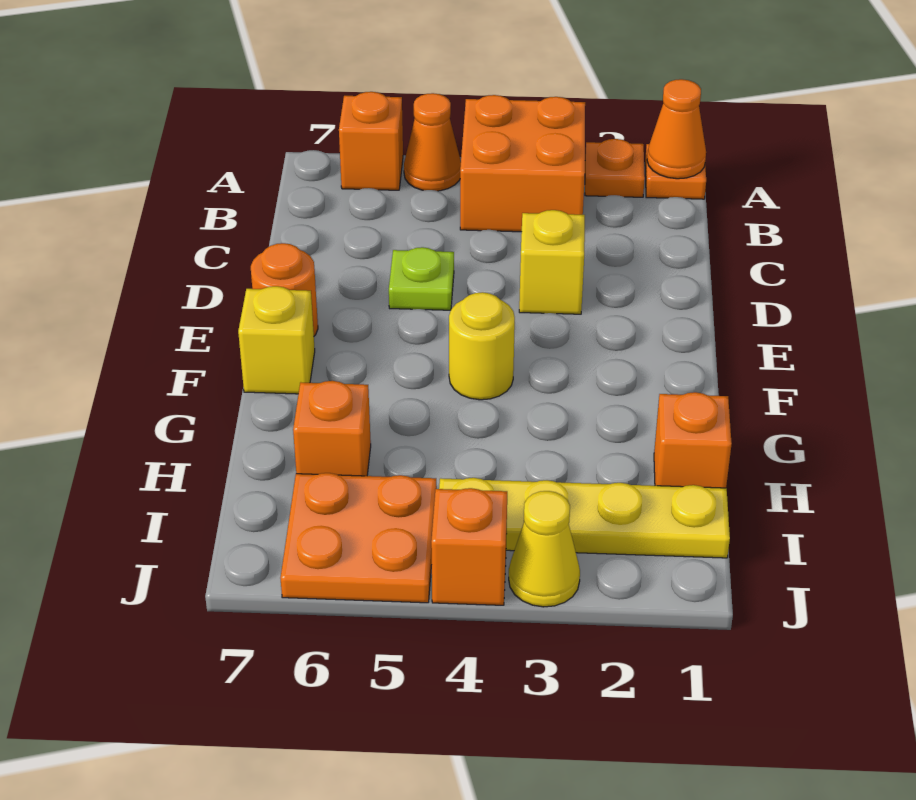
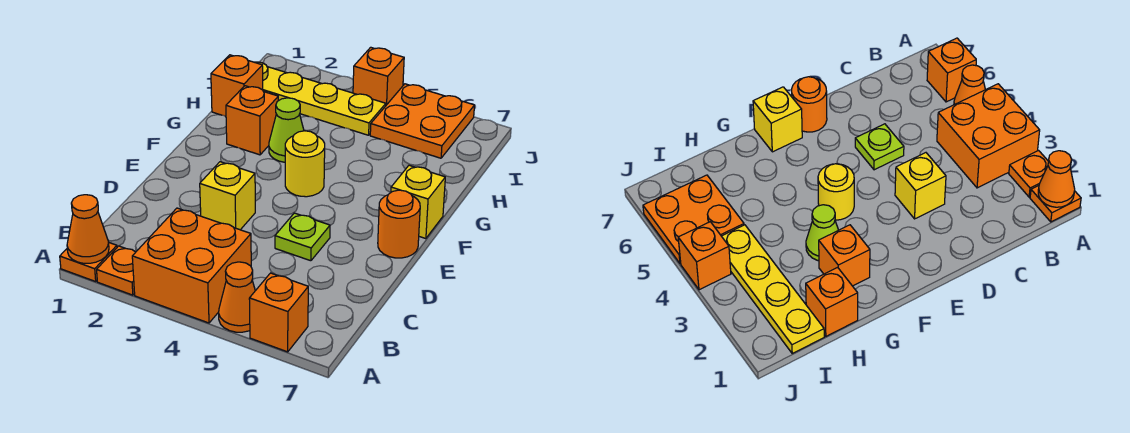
none -> lime 1x1 cone [269,98,304,162]
orange 1x1 brick [293,381,371,476] -> orange 1x1 brick moved to [226,86,278,155]
yellow 1x1 cone [509,491,580,607] -> none

